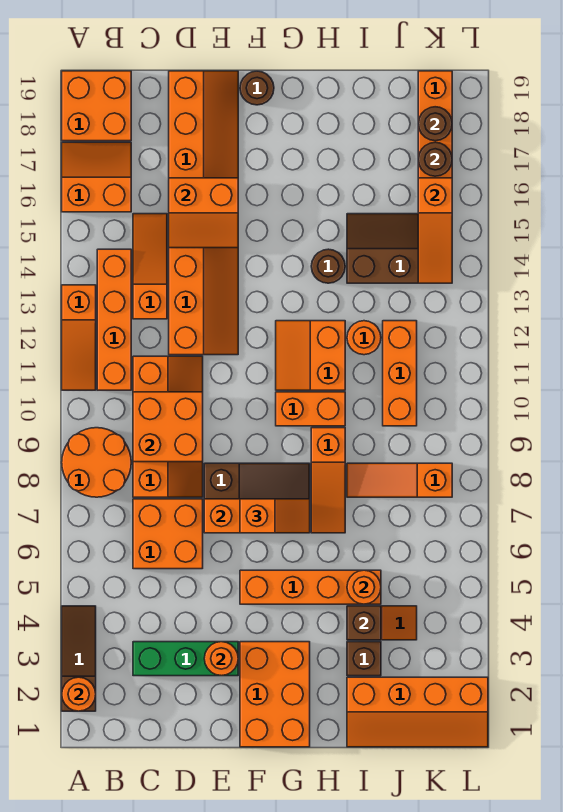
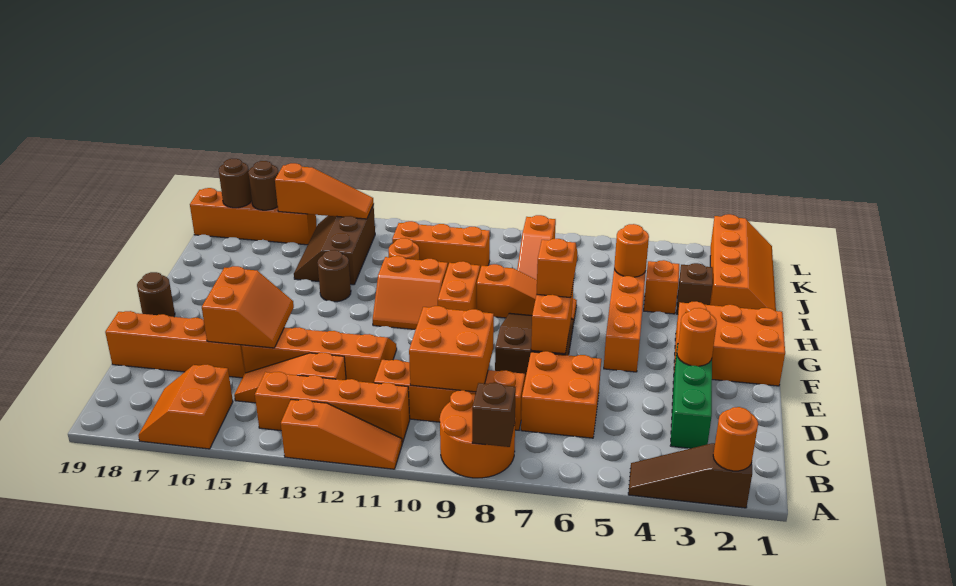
orange 2x2 brick [62,71,131,141] -> none
brown 1x1 brick [347,606,381,640] -> brown 1x1 brick moved to [472,383,516,447]

